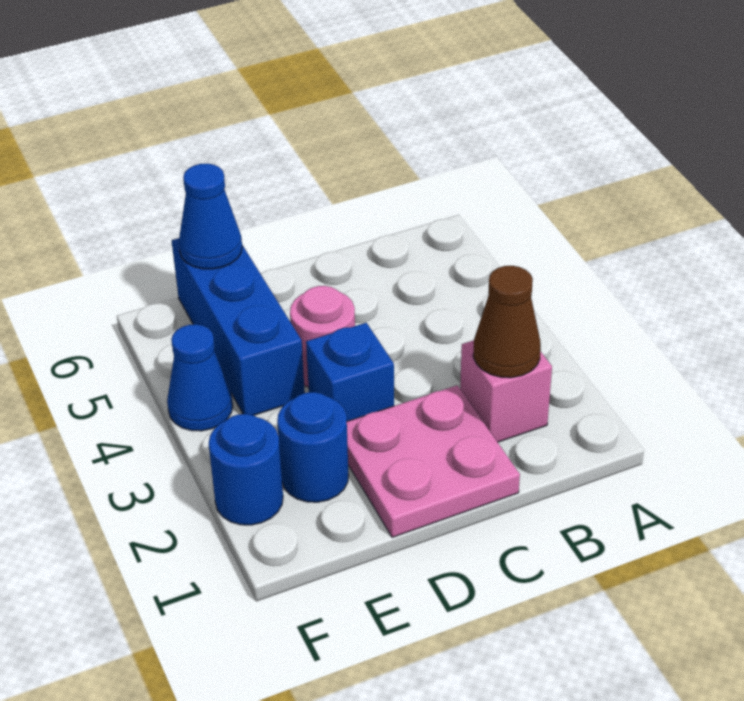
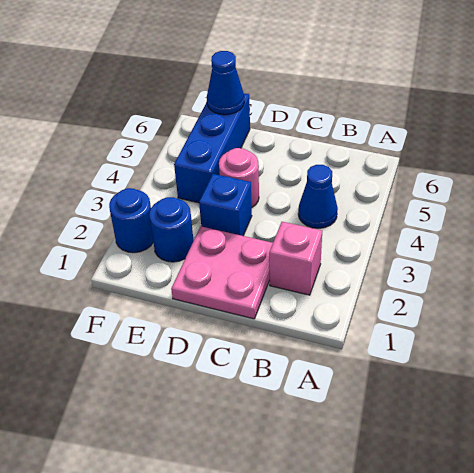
brown 1x1 cone [473,266,541,378] -> none
blue 1x1 cone [167,324,233,431] -> blue 1x1 cone moved to [298,165,338,228]

